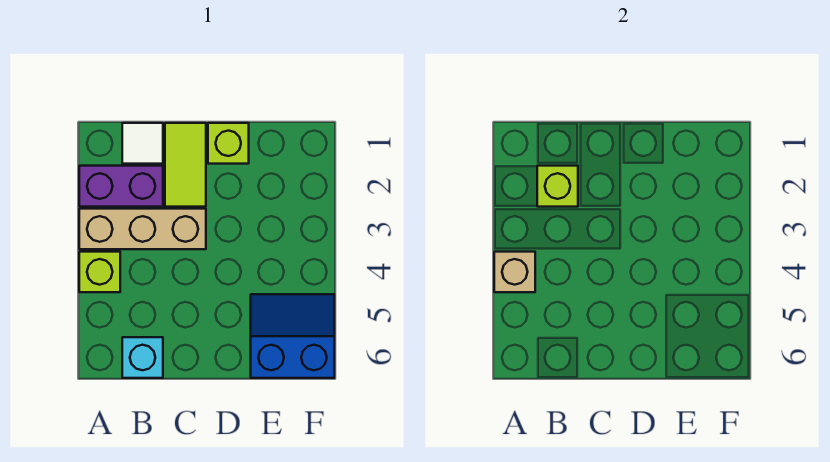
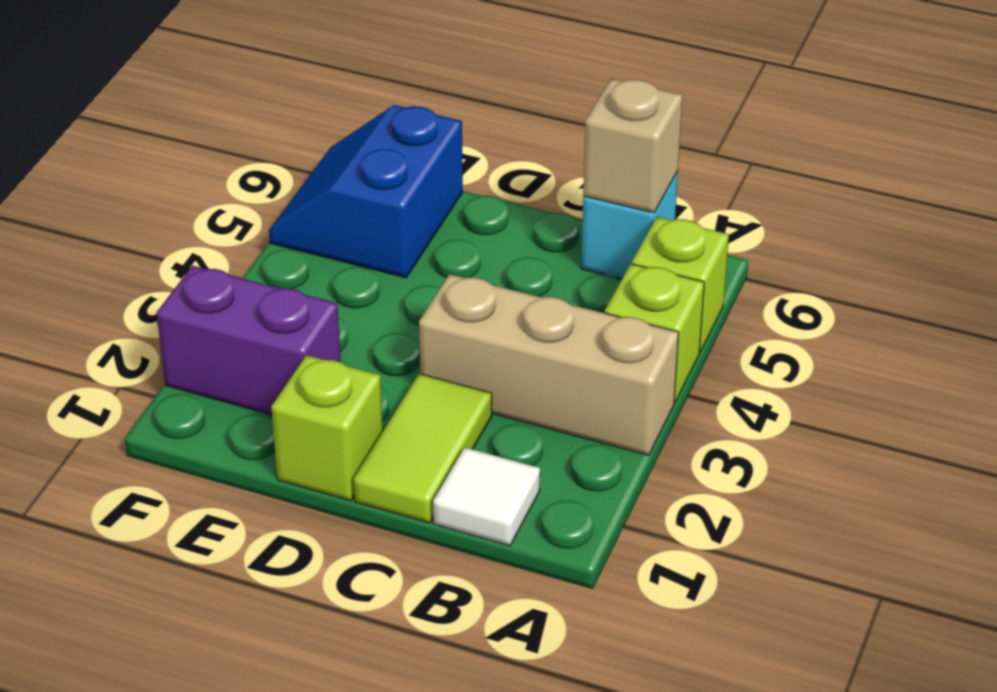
purple 1x2 brick [79,166,163,207] -> purple 1x2 brick moved to [156,266,341,415]
tan 1x1 brick [494,252,535,292] -> tan 1x1 brick moved to [583,79,683,213]
lime 1x1 brick [537,166,578,207] -> lime 1x1 brick moved to [632,217,729,352]
blue 2x2 slope [251,294,334,378] -> blue 2x2 slope turned to [269,105,463,278]

